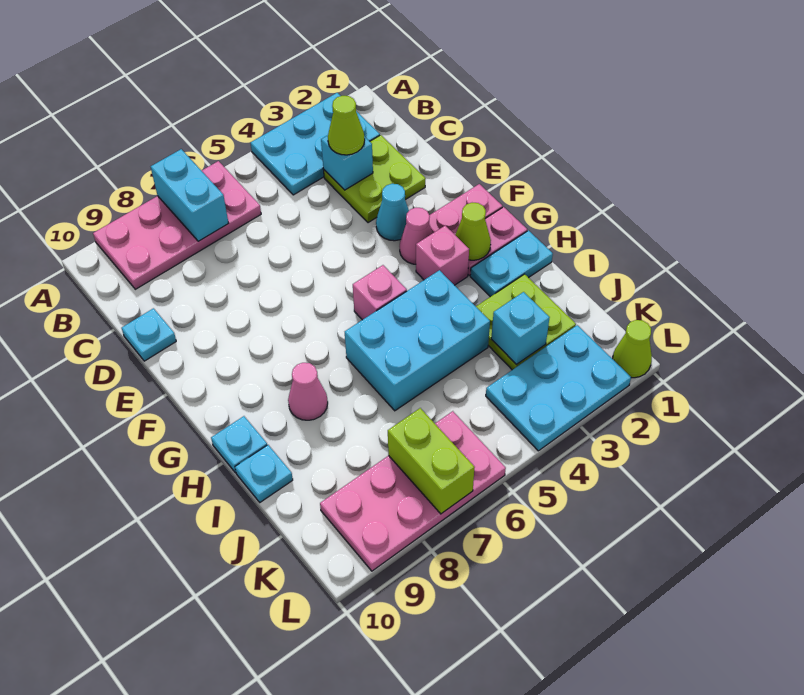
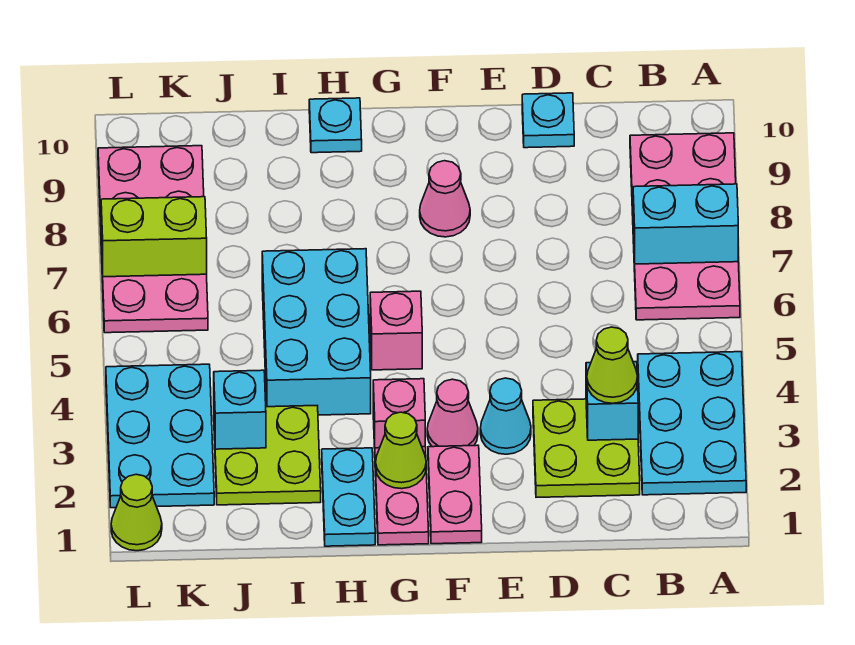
pink 1x1 cone [288,363,328,420] -> pink 1x1 cone moved to [420,161,470,237]
cyan 1x1 plate [235,445,293,502] -> none

